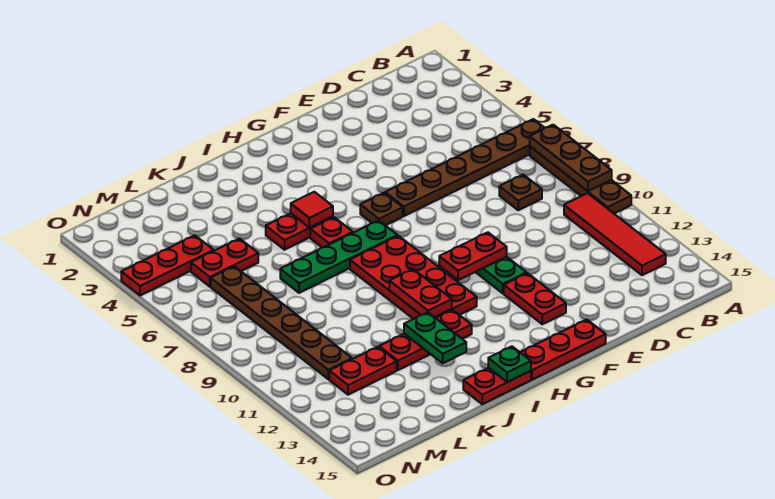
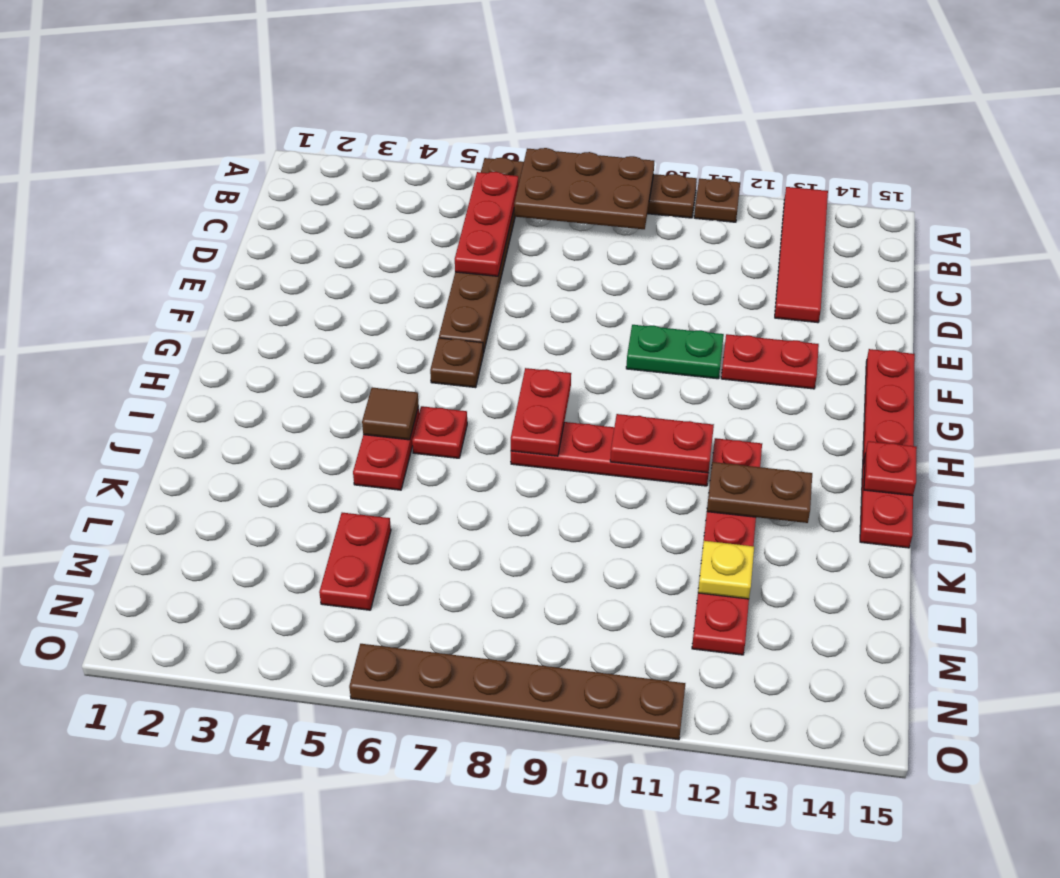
brown 1x3 plate [530,125,612,191] -> brown 2x3 plate [514,148,654,229]
red 1x4 tile [564,193,666,275] -> red 1x4 tile turned to [775,187,828,323]
brown 1x1 plate [499,175,542,210] -> brown 1x1 plate moved to [694,178,740,222]
red 1x2 plate [439,232,507,280] -> red 1x2 plate moved to [511,368,571,456]
green 1x4 plate [280,220,398,293] -> none
red 2x4 plate [350,236,477,319] -> red 1x4 plate [511,422,708,486]
red 1x1 tile [291,192,333,228] -> brown 1x1 tile [362,388,419,440]
green 1x1 plate [488,346,531,382] -> red 1x1 plate [864,441,917,496]
green 1x2 plate [404,312,466,363] -> brown 1x2 plate [707,462,812,523]
none -> yellow 1x1 plate [698,541,754,599]
red 1x3 plate [121,235,214,296] -> red 1x3 plate moved to [455,172,518,276]
brown 1x6 plate [211,266,352,379] -> brown 1x6 plate moved to [349,644,685,740]

